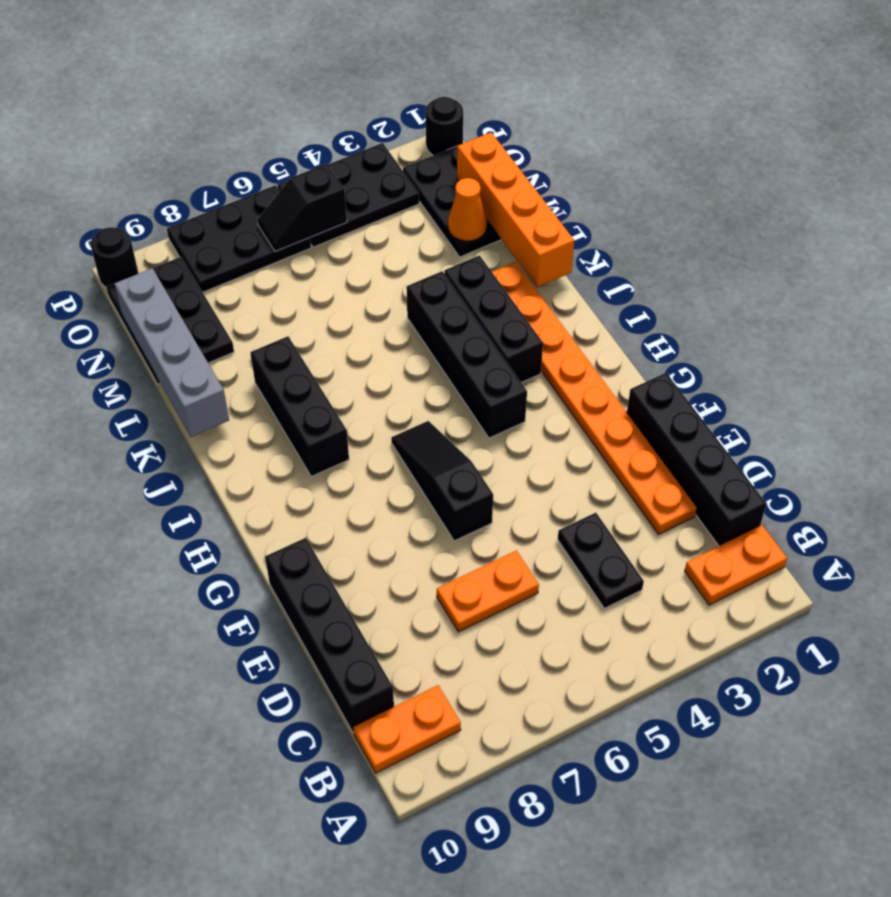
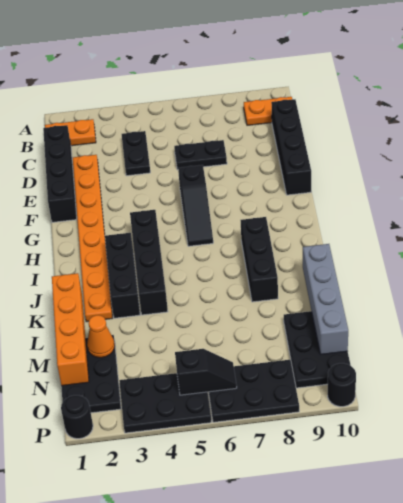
orange 1x2 plate [437,550,539,632] -> black 1x2 plate [174,140,227,170]

